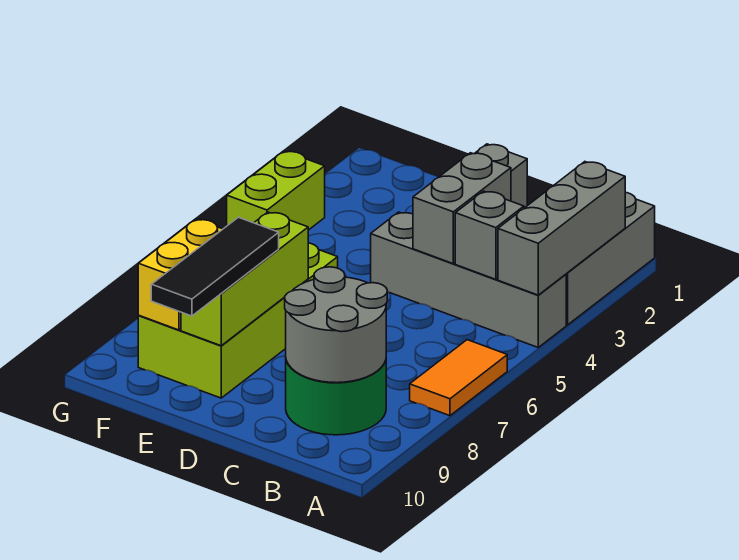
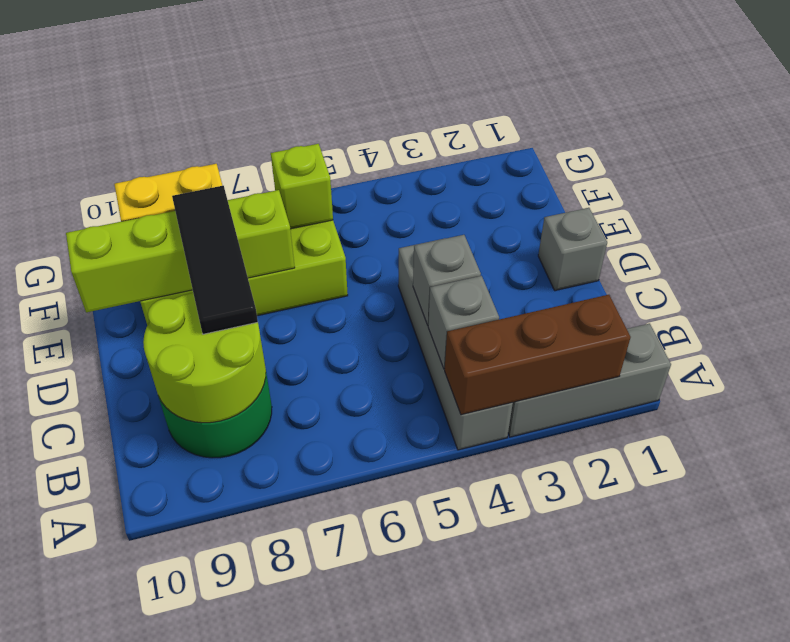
grey 1x3 brick [498,162,625,295] -> brown 1x3 brick [445,295,631,415]
orange 1x2 tile [410,340,507,416] -> none
grey 2x2 round brick [285,267,387,383] -> lime 2x2 round brick [143,293,266,423]
grey 1x2 brick [413,153,511,264] -> grey 1x1 brick [413,235,481,325]
lime 1x3 brick [181,212,308,346] -> lime 1x4 brick [66,190,295,313]
black 1x3 tile [151,217,279,316] -> black 1x3 tile turned to [172,186,258,334]
lime 1x2 brick [227,151,325,230] -> lime 1x1 brick [271,144,333,229]

